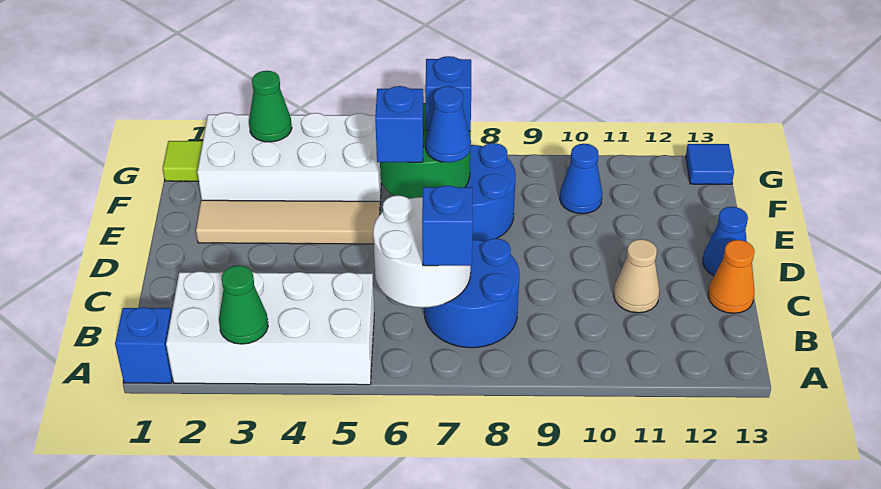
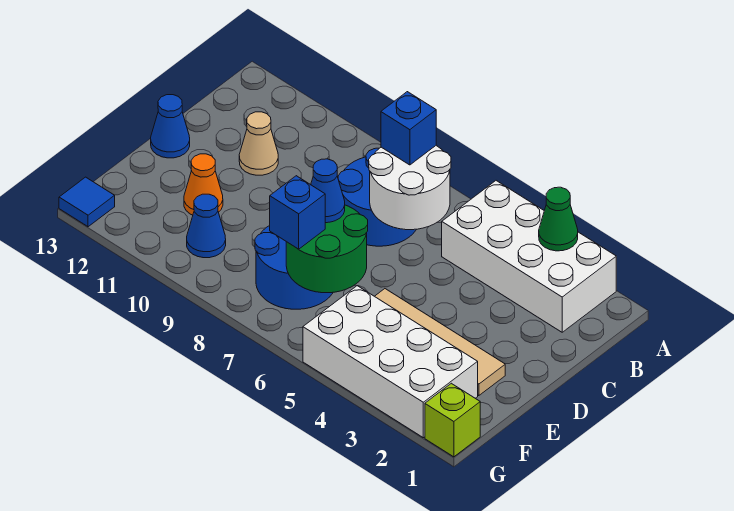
blue 1x1 brick [115,307,172,383] -> none
orange 1x1 cone [708,240,754,313] -> orange 1x1 cone moved to [184,154,223,215]
blue 1x1 brick [375,86,424,162] -> none
lime 1x1 tile [163,141,203,181] -> lime 1x1 brick [425,383,480,457]
green 1x1 cone [249,71,292,142] -> none

